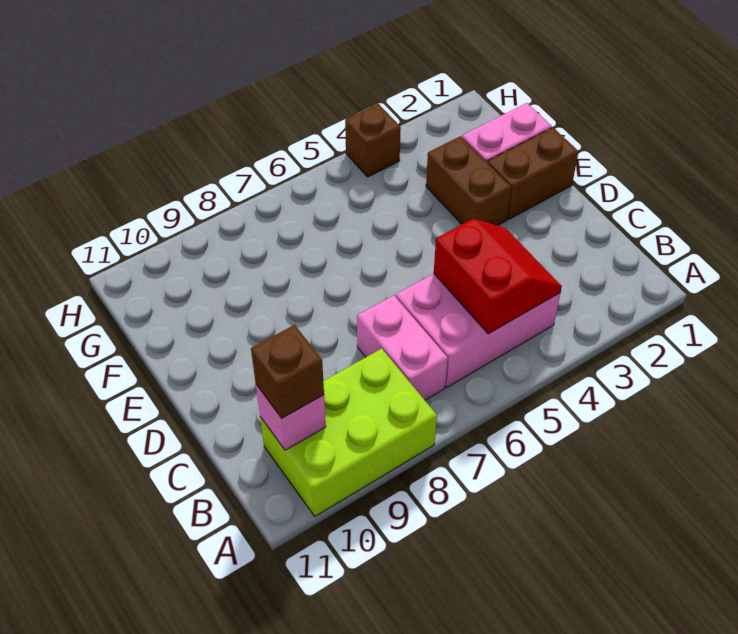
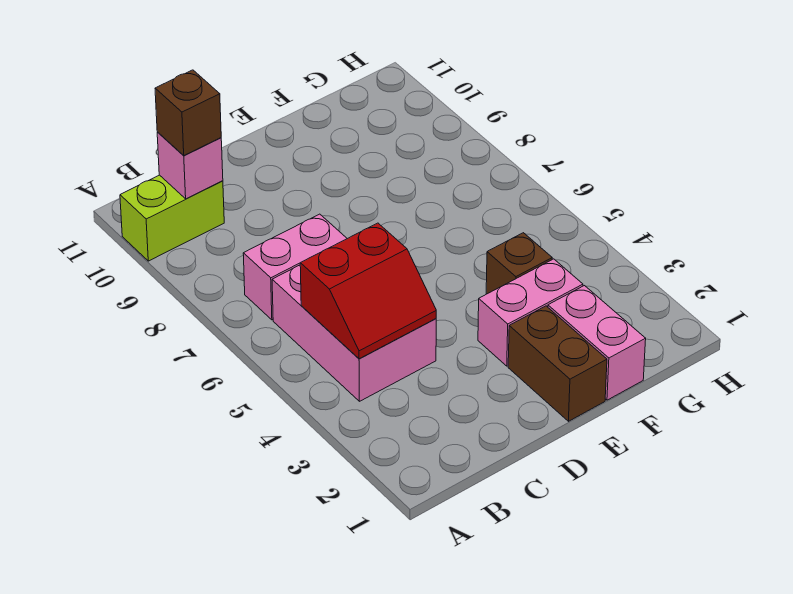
lime 2x3 brick [260,349,437,516] -> lime 1x2 brick [120,175,224,261]
brown 1x2 brick [426,136,511,226] -> pink 1x2 brick [478,259,583,366]
brown 1x1 brick [345,104,401,177] -> brown 1x1 brick moved to [486,233,552,294]

